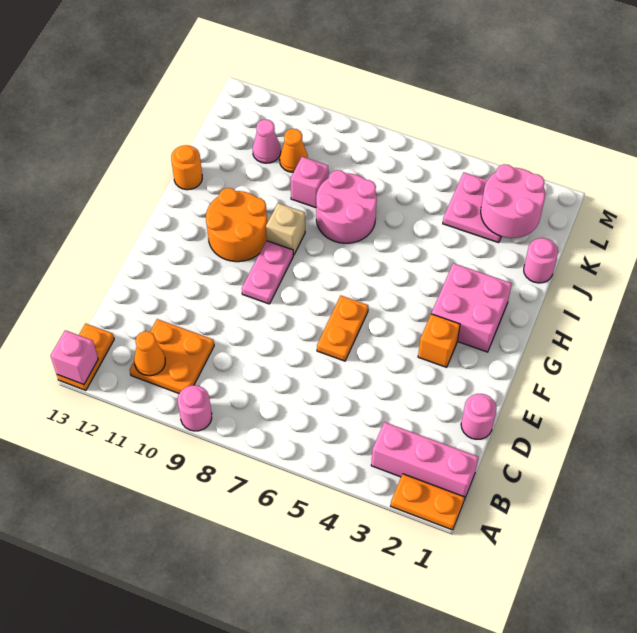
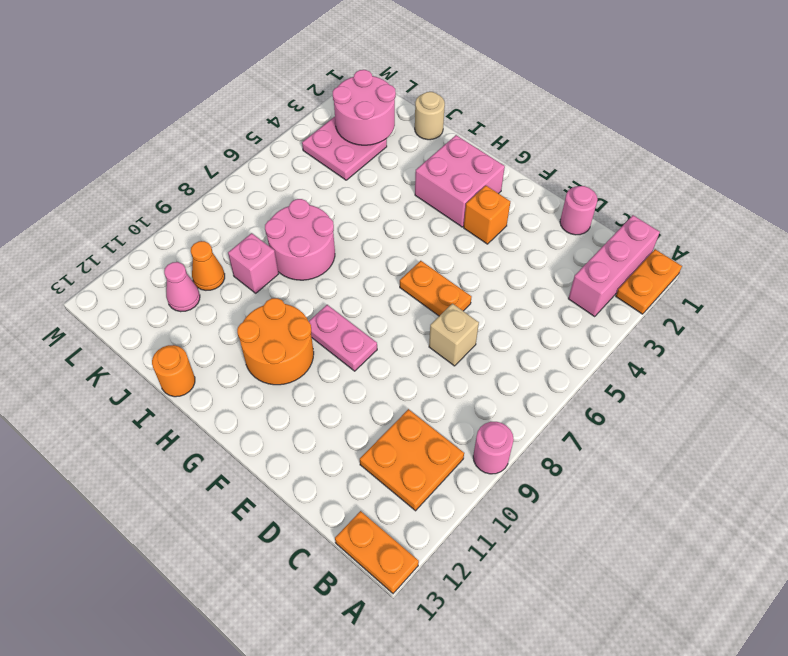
pink 1x1 brick [51,330,98,385] -> none
orange 1x1 cone [134,331,165,376] -> none
tan 1x1 brick [266,203,305,255] -> tan 1x1 brick moved to [429,304,479,366]
pink 1x1 round brick [524,238,558,283] -> tan 1x1 round brick [415,92,445,140]

